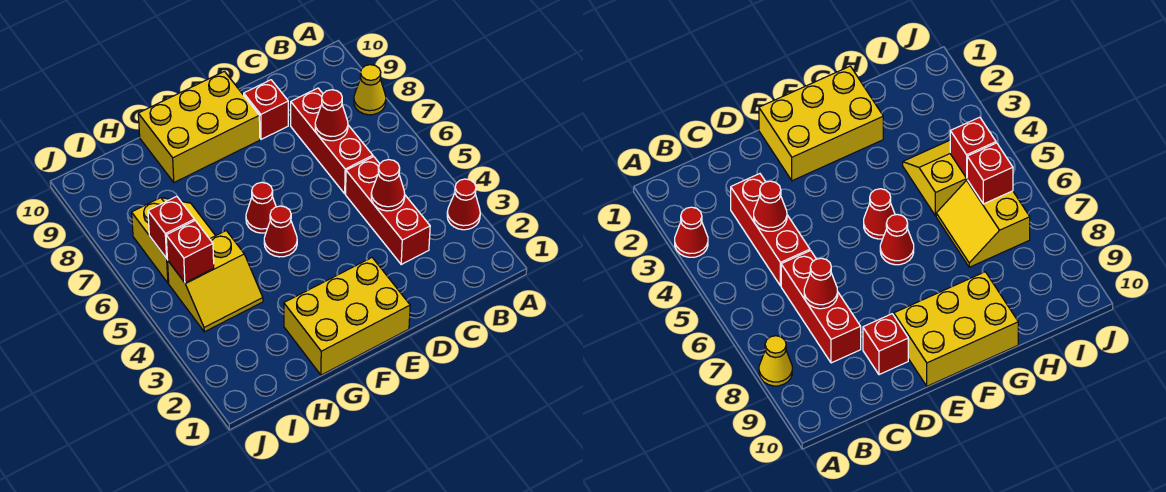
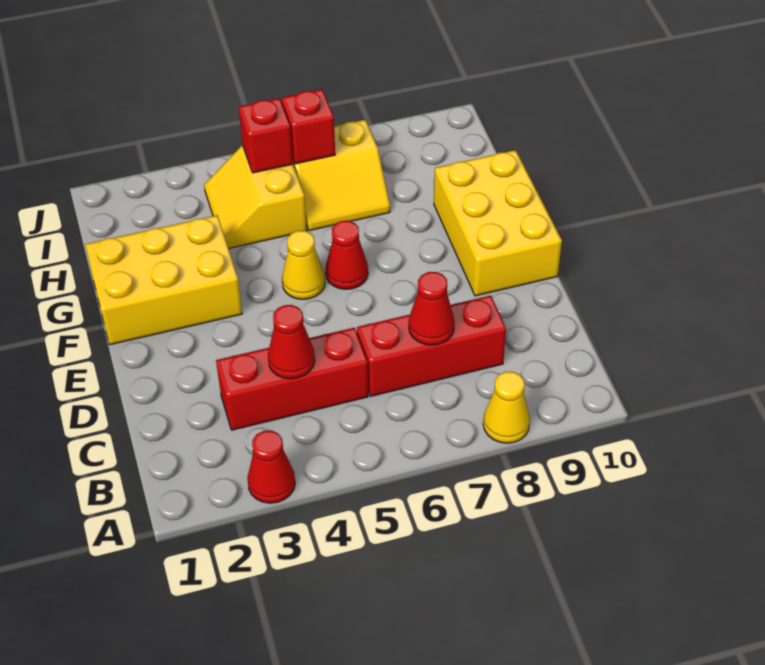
red 1x1 brick [244,80,288,139] -> none
yellow 2x3 brick [284,258,410,375] -> yellow 2x3 brick turned to [85,215,242,345]
red 1x1 cone [264,206,297,257] -> yellow 1x1 cone [282,231,325,299]

